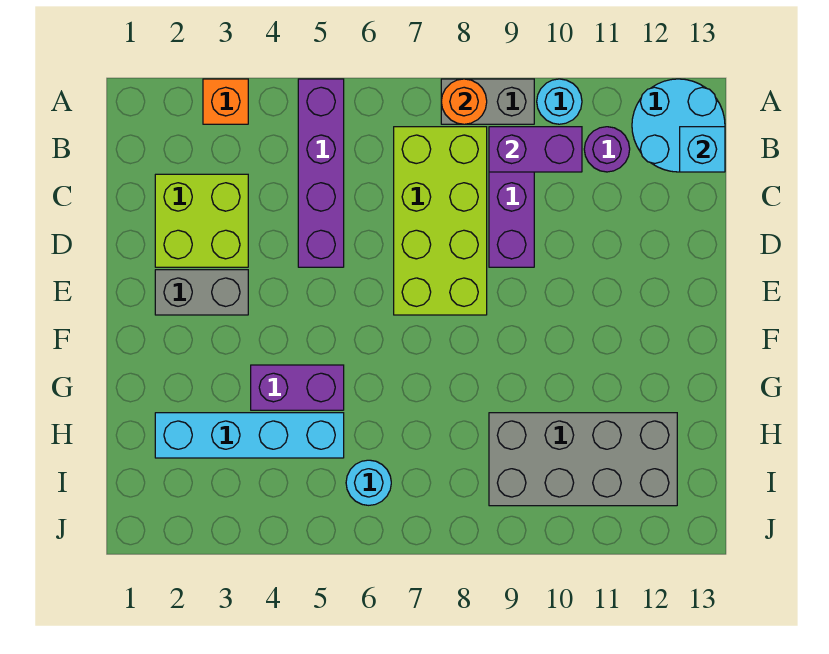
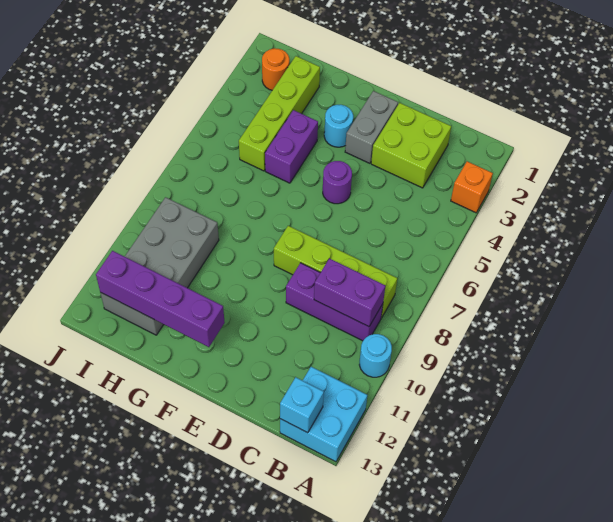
purple 1x4 brick [298,79,344,267] -> purple 1x4 brick moved to [96,251,225,347]
grey 1x2 brick [441,79,534,124] -> none
orange 1x1 round brick [441,79,487,124] -> orange 1x1 round brick moved to [262,48,289,90]
cyan 2x2 round brick [632,79,725,172] -> cyan 2x2 brick [280,367,367,462]
lime 2x4 brick [394,127,487,315] -> lime 1x4 brick [274,226,397,318]
purple 1x2 brick [489,127,582,172] -> purple 1x2 brick turned to [314,258,385,327]
purple 1x1 round brick [584,127,630,172] -> purple 1x1 round brick moved to [323,161,352,204]
cyan 1x4 brick [155,413,344,458] -> lime 1x4 brick [239,56,320,171]
cyan 1x1 round brick [346,460,391,505] -> cyan 1x1 round brick moved to [324,105,353,147]

